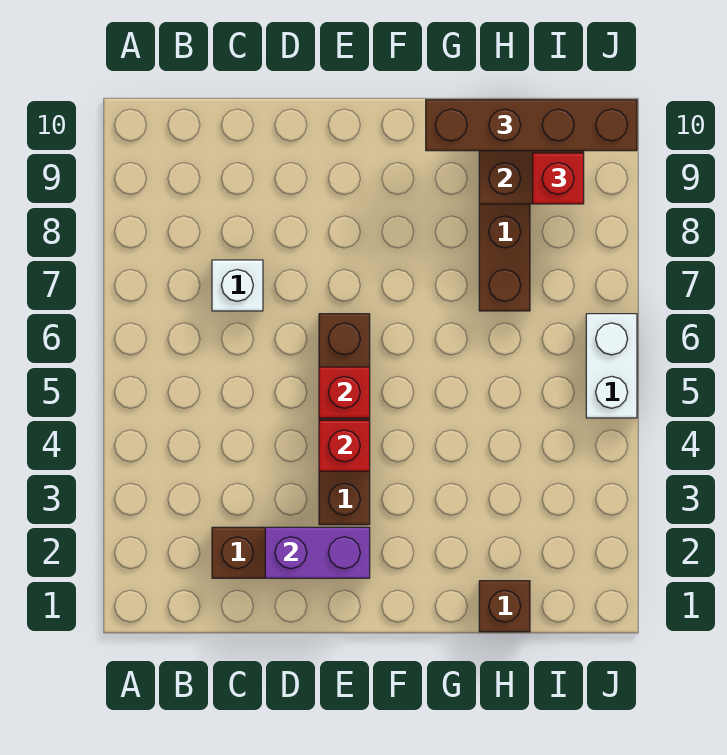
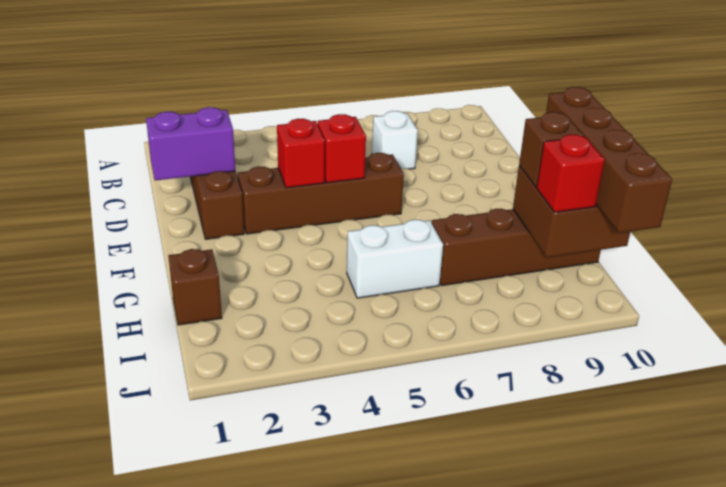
purple 1x2 brick [265,527,370,578] -> purple 1x2 brick turned to [146,107,235,180]
none -> brown 1x1 brick [519,112,584,187]
white 1x2 brick [586,314,637,418] -> white 1x2 brick moved to [347,220,443,298]

